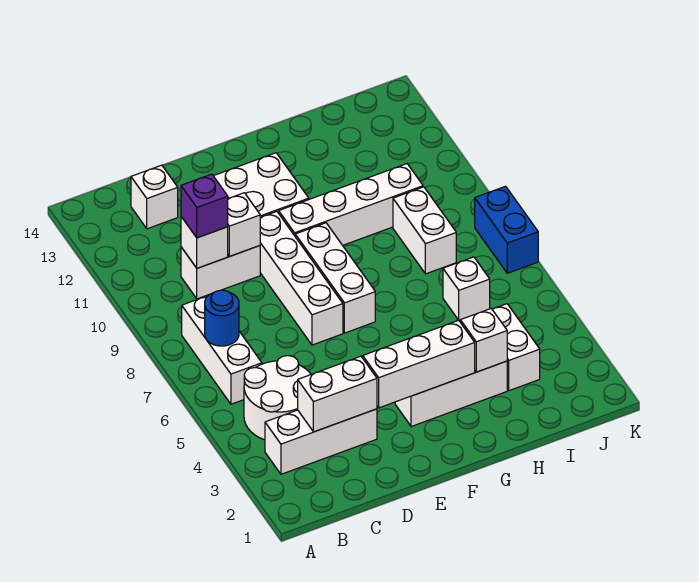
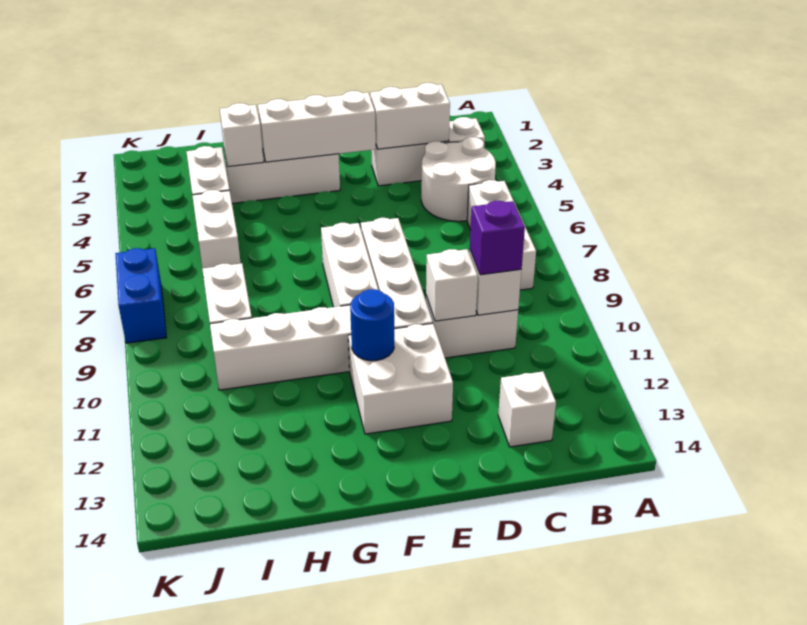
blue 1x1 round brick [205,290,239,346] -> blue 1x1 round brick moved to [350,289,394,361]
white 1x1 brick [443,257,490,321] -> white 1x2 brick [192,190,241,268]

